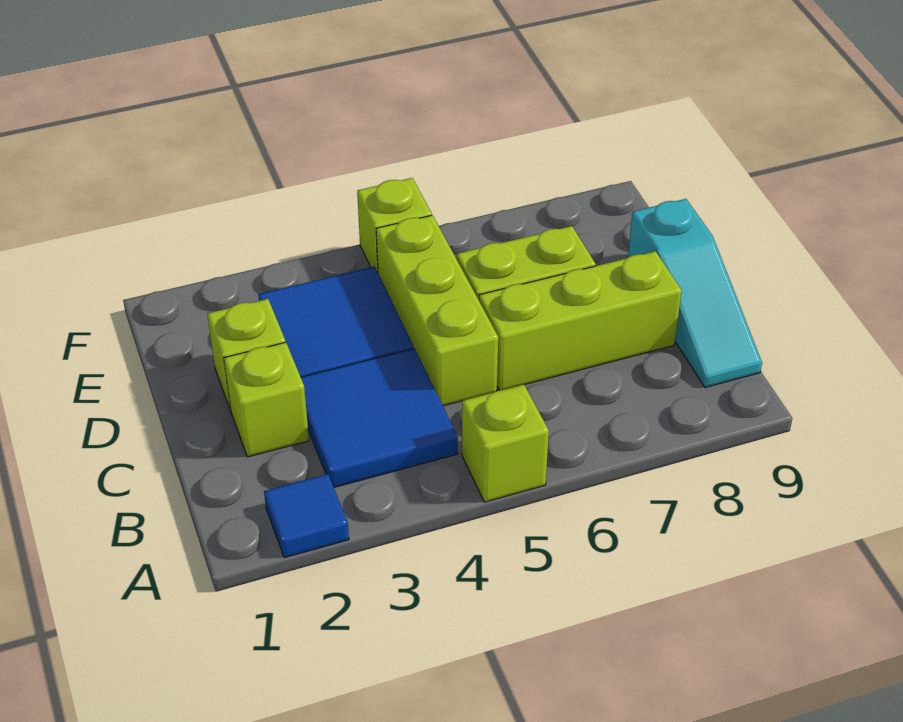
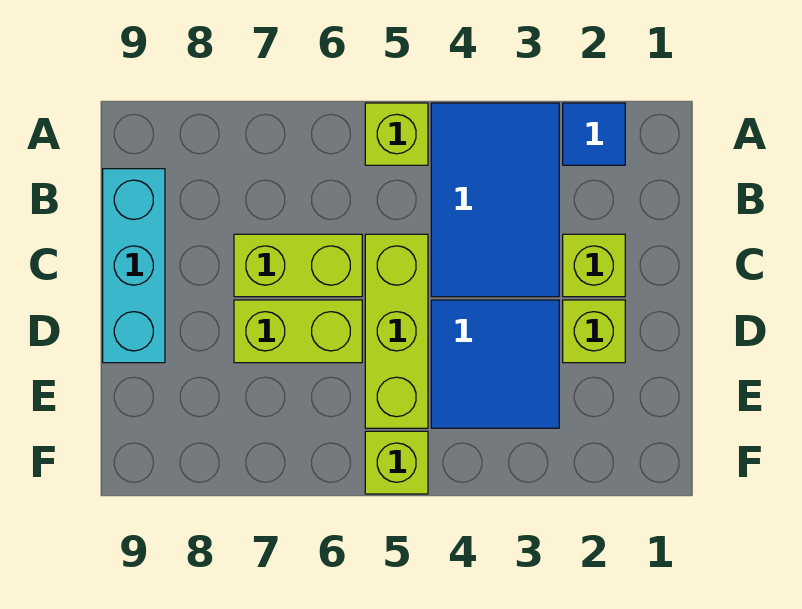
blue 2x2 tile [301,348,458,487] -> blue 2x3 tile [431,103,559,297]
cyan 1x3 slope [628,199,762,388] -> cyan 1x3 brick [103,169,165,363]
lime 1x3 brick [479,251,682,390] -> lime 1x2 brick [234,234,362,297]

